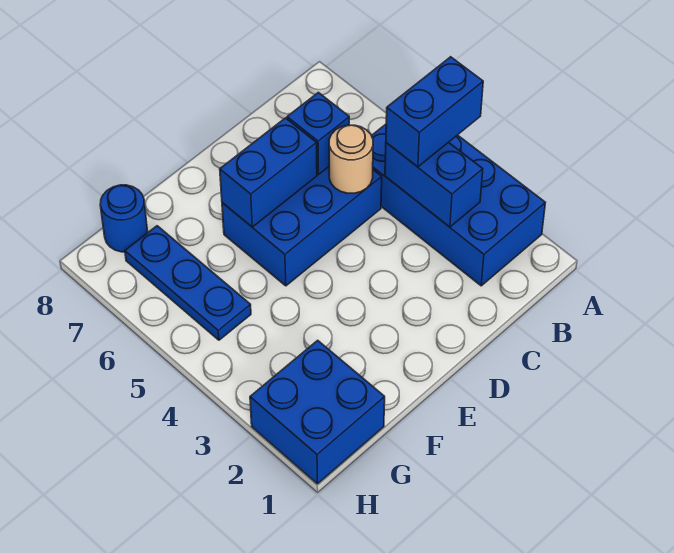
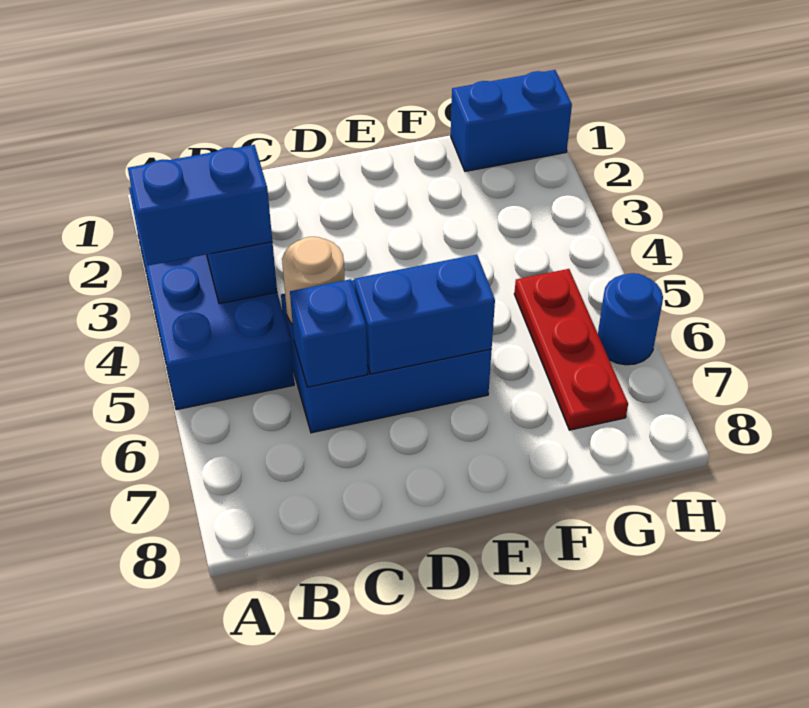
blue 2x2 brick [250,340,385,484] -> blue 1x2 brick [451,70,572,171]
blue 1x3 plate [125,226,251,340] -> red 1x3 plate [514,269,628,430]
blue 1x1 round brick [100,185,148,252] -> blue 1x1 round brick moved to [598,273,663,365]

